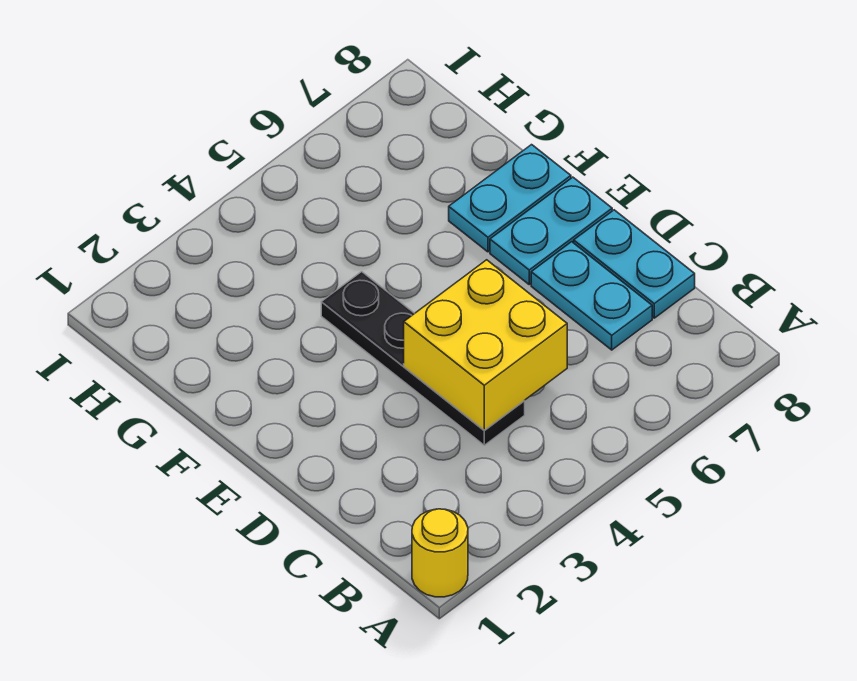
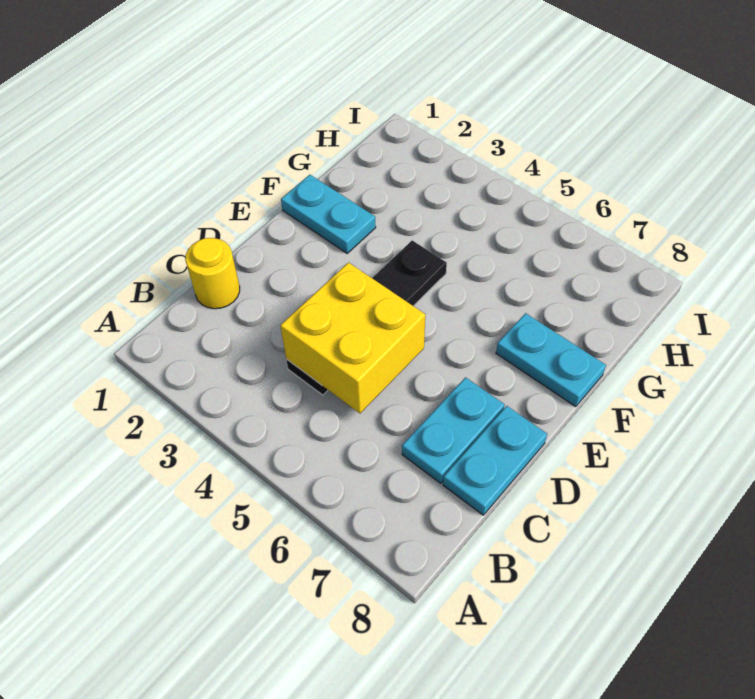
yellow 1x1 round brick [412,509,468,597] -> yellow 1x1 round brick moved to [185,238,240,309]
cyan 1x2 plate [490,177,612,284] -> cyan 1x2 plate moved to [281,175,376,253]

